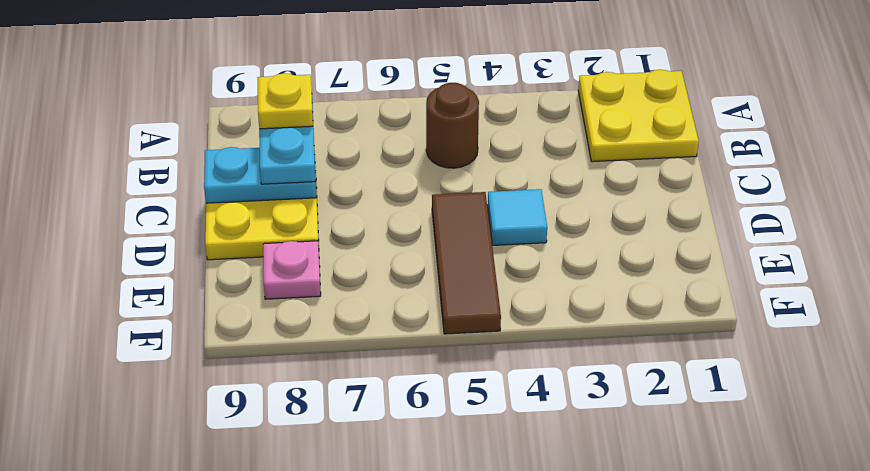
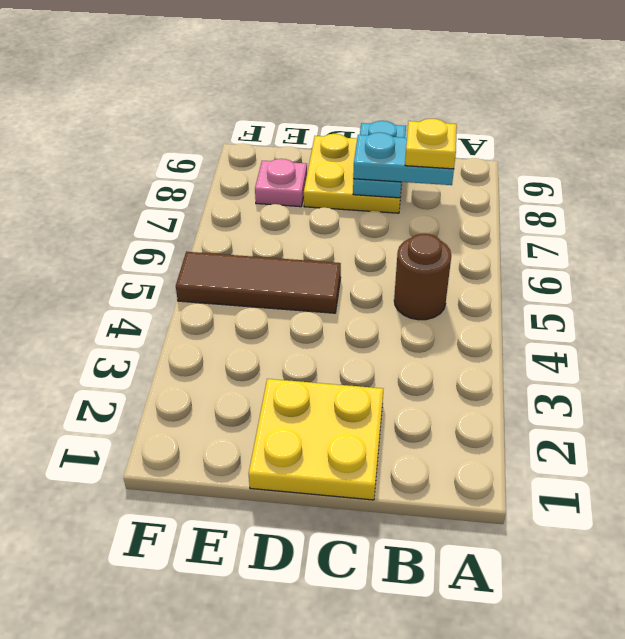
yellow 2x2 plate [578,70,699,162] -> yellow 2x2 plate moved to [249,379,383,500]
cyan 1x1 tile [488,189,547,245] -> none

